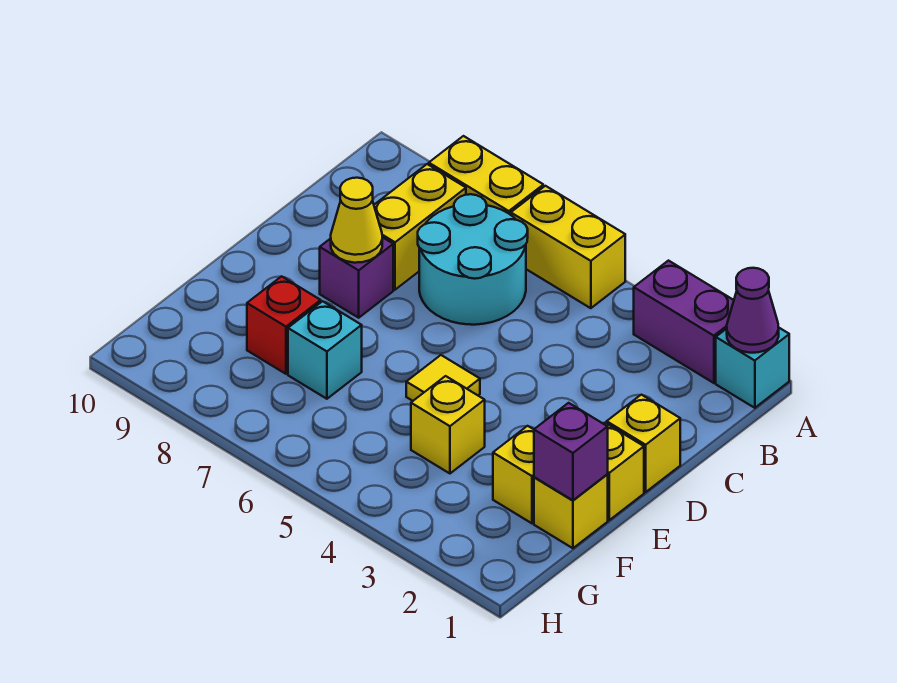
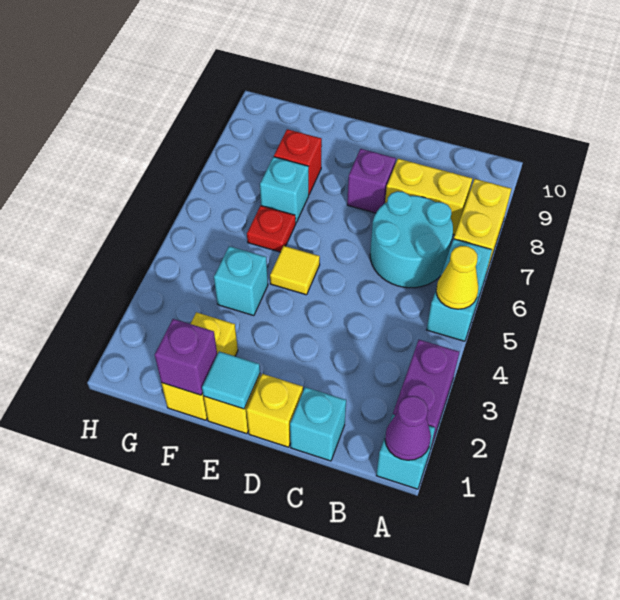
yellow 1x2 brick [511,186,625,308] -> cyan 1x2 brick [427,239,492,341]
none -> cyan 1x1 brick [290,387,346,461]
yellow 1x1 cone [331,178,382,263] -> yellow 1x1 cone moved to [436,246,478,309]
none -> cyan 1x1 tile [202,351,260,409]
yellow 1x1 brick [411,376,485,473] -> cyan 1x1 brick [214,246,268,316]
none -> red 1x1 plate [247,206,296,252]

